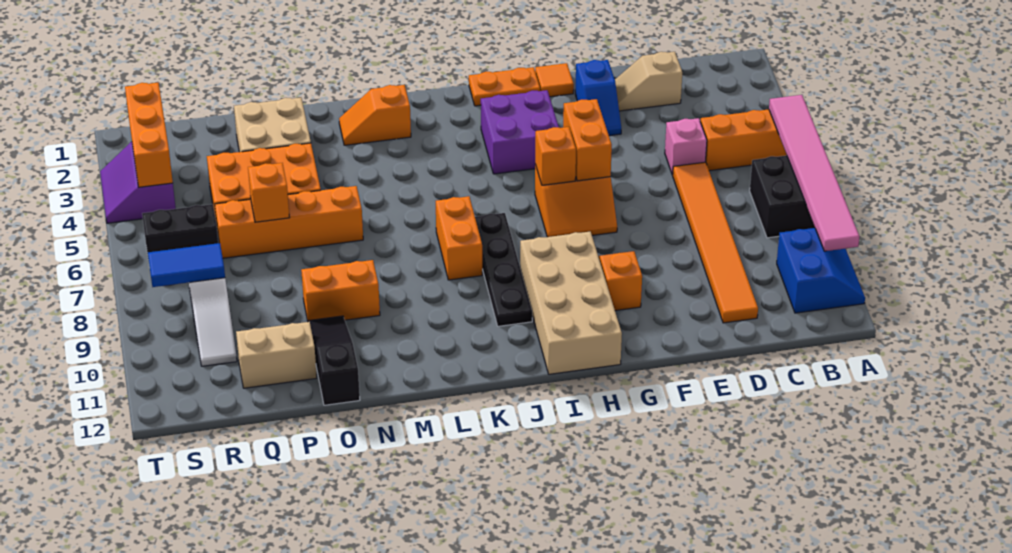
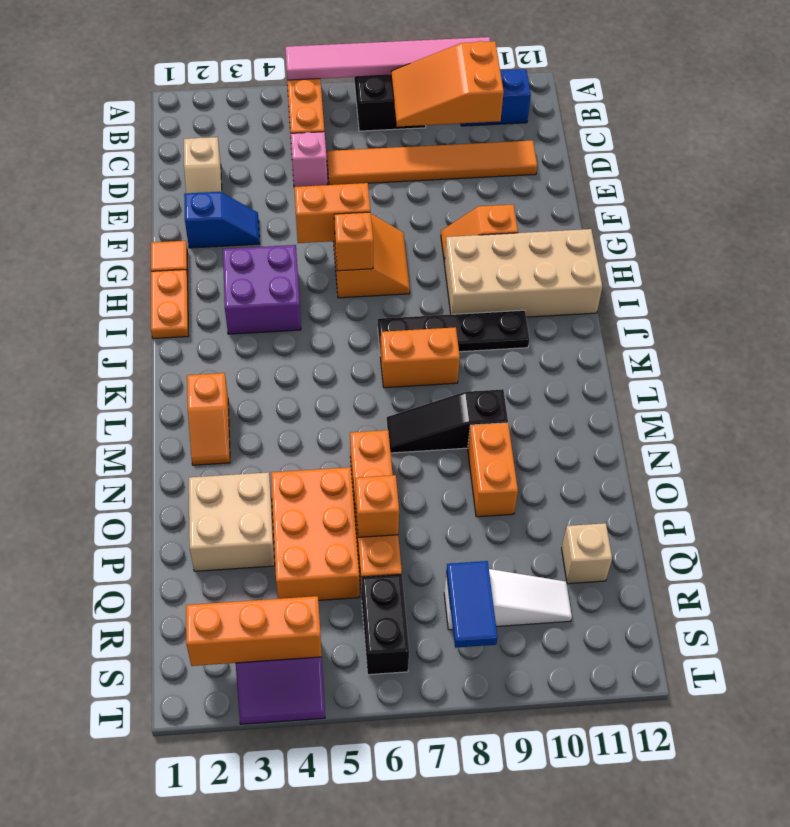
none -> orange 2x3 slope [391,41,504,127]
black 1x3 slope [308,316,360,405] -> black 1x3 slope moved to [387,389,508,453]
tan 1x2 brick [236,322,317,388] -> tan 1x1 brick [562,523,612,584]

